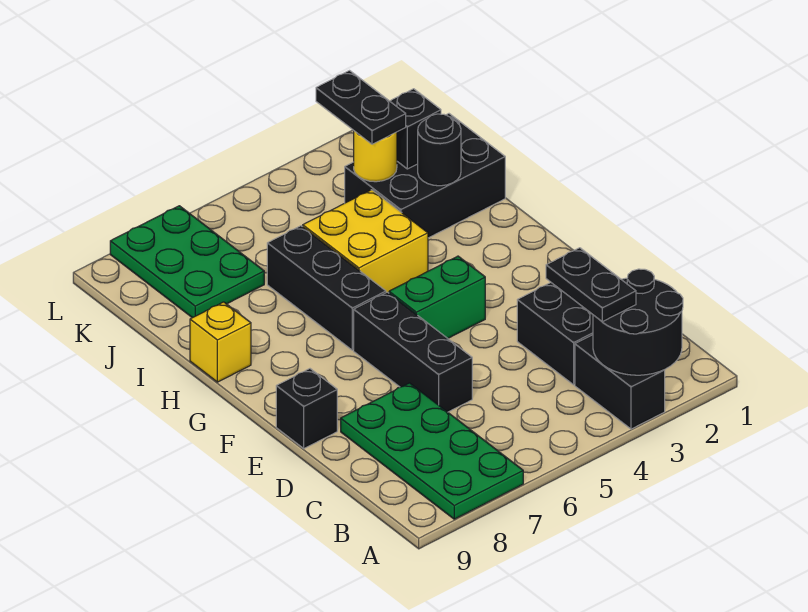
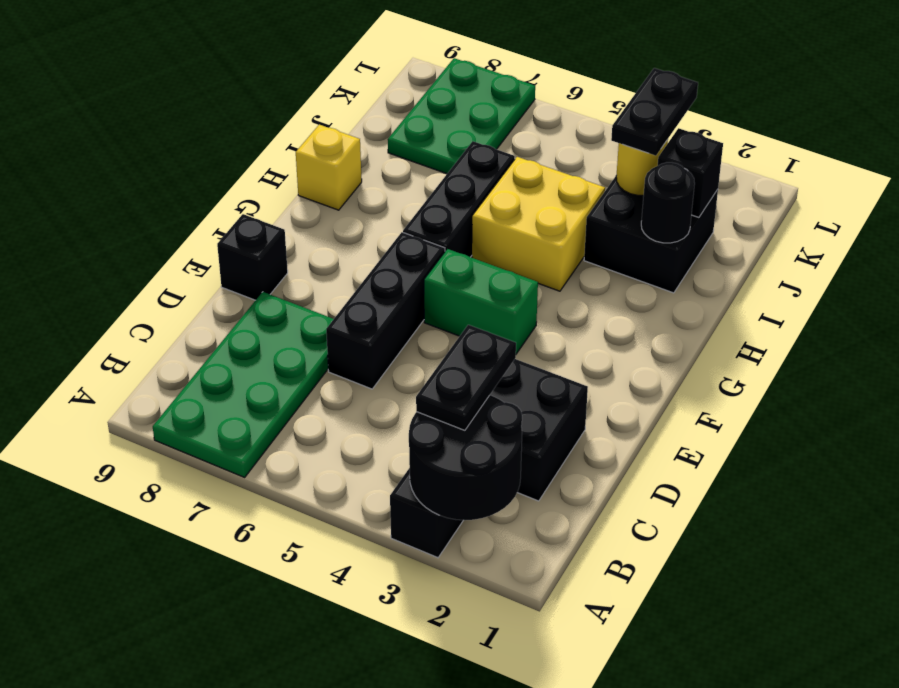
black 2x3 brick [345,114,505,238] -> black 2x2 brick [584,176,718,293]

